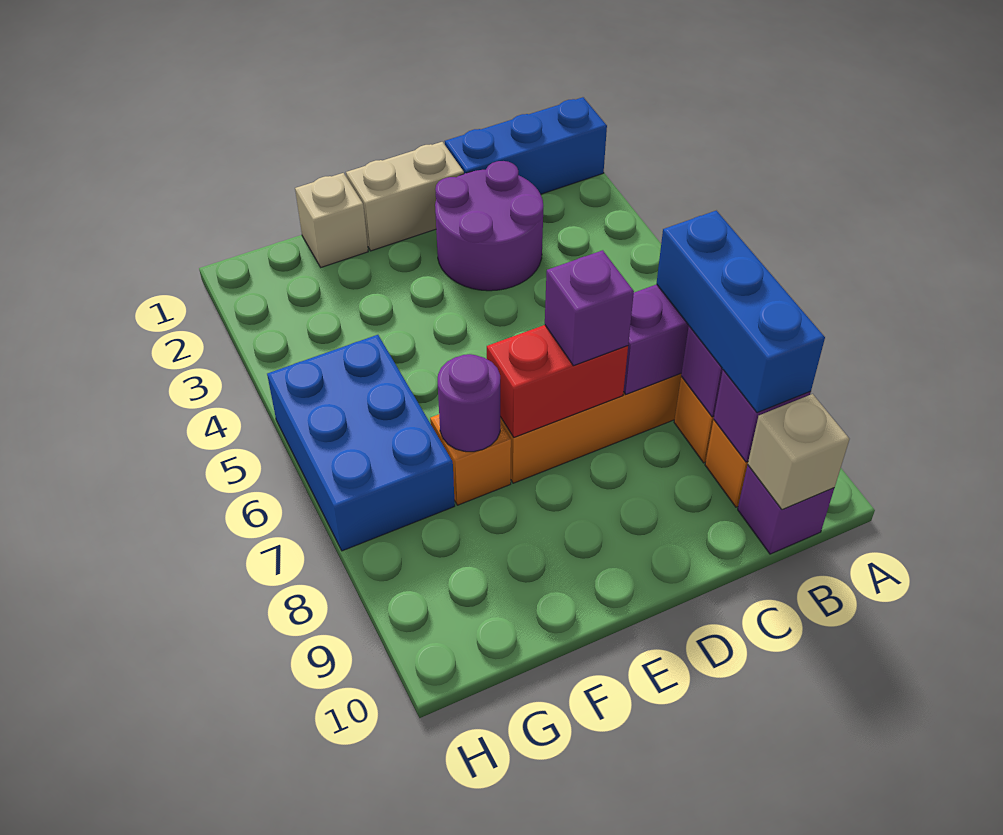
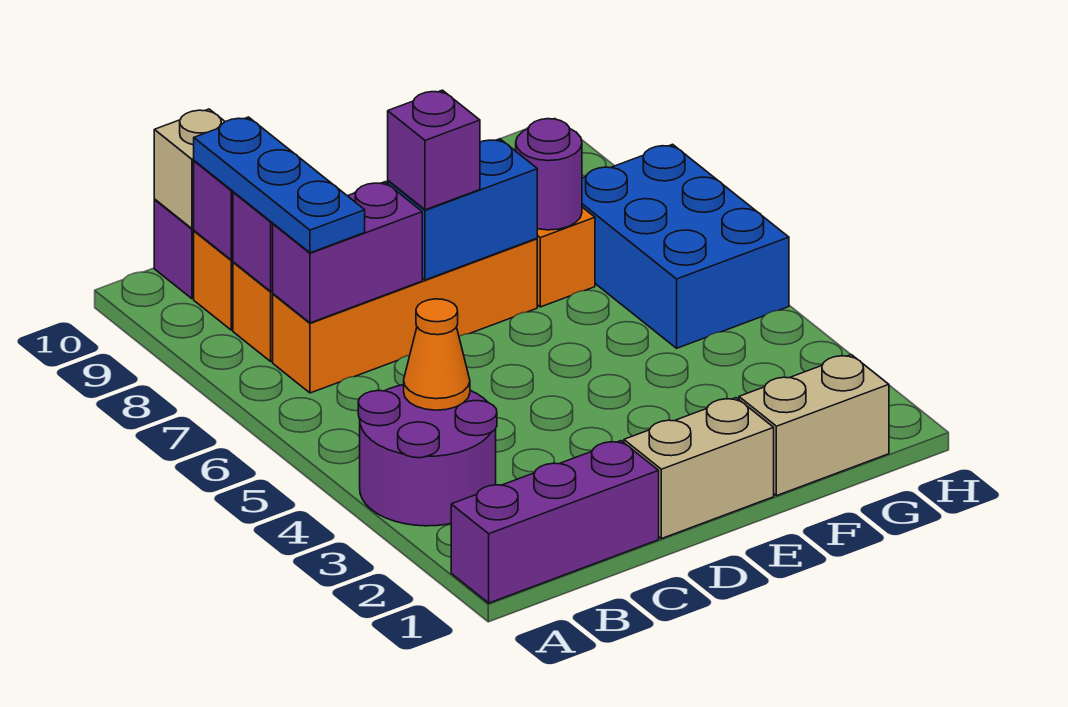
blue 1x3 brick [445,97,607,194] -> purple 1x3 brick [451,441,659,603]
none -> orange 1x1 cone [404,299,470,410]
blue 1x3 brick [657,211,825,413] -> blue 1x3 plate [194,117,365,253]
purple 2x2 round brick [435,161,543,291] -> purple 2x2 round brick moved to [358,385,497,526]
red 1x2 brick [487,325,628,437] -> blue 1x2 brick [388,139,537,280]
tan 1x1 brick [295,173,368,267] -> tan 1x2 brick [739,355,889,496]

